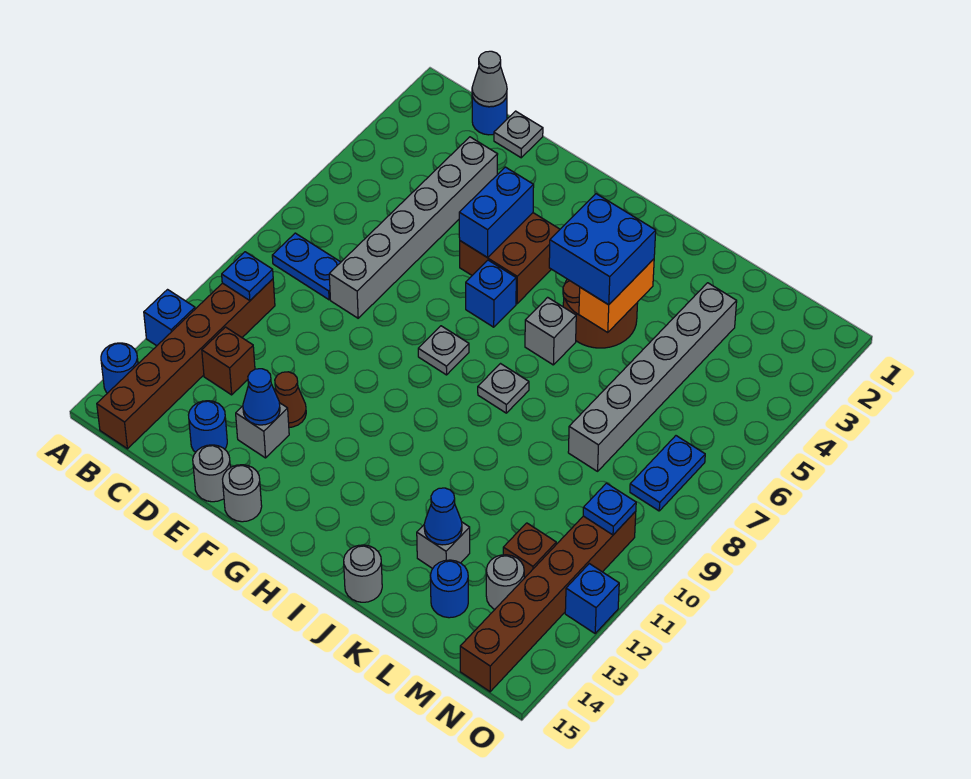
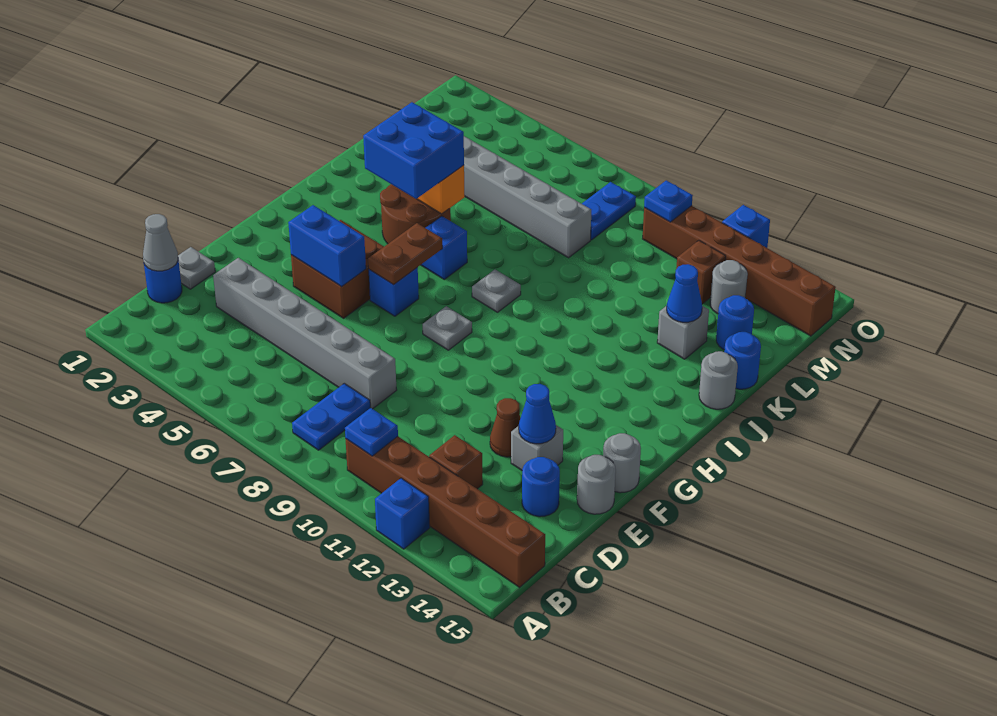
blue 1x1 round brick [101,343,138,393] -> blue 1x1 round brick moved to [724,332,761,389]
none -> brown 1x2 plate [368,223,442,285]
grey 1x1 brick [525,297,576,365] -> blue 1x1 brick [421,216,467,279]
blue 1x2 plate [630,436,705,511] -> blue 1x2 plate turned to [582,182,636,240]

